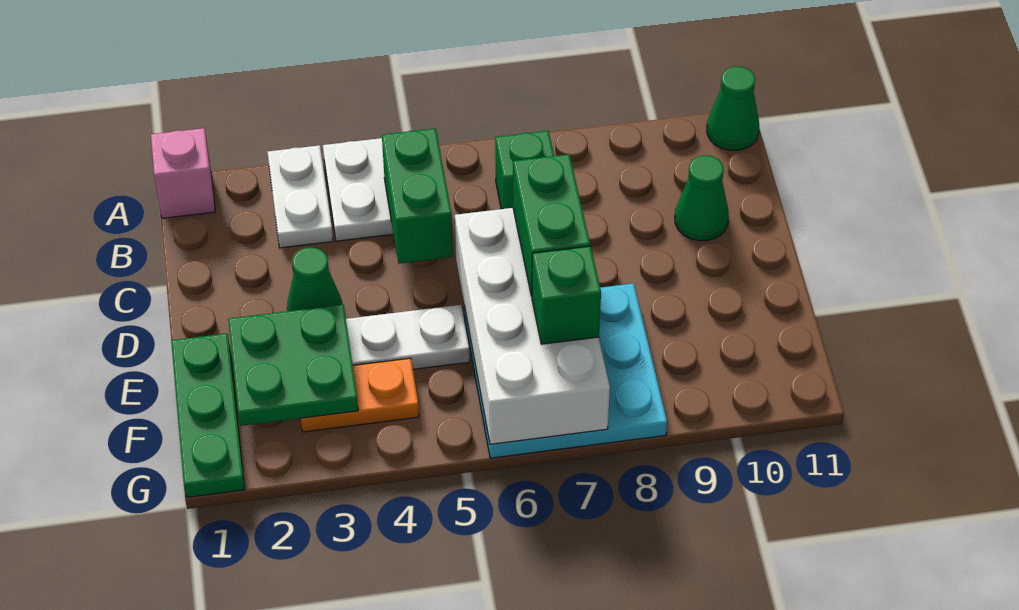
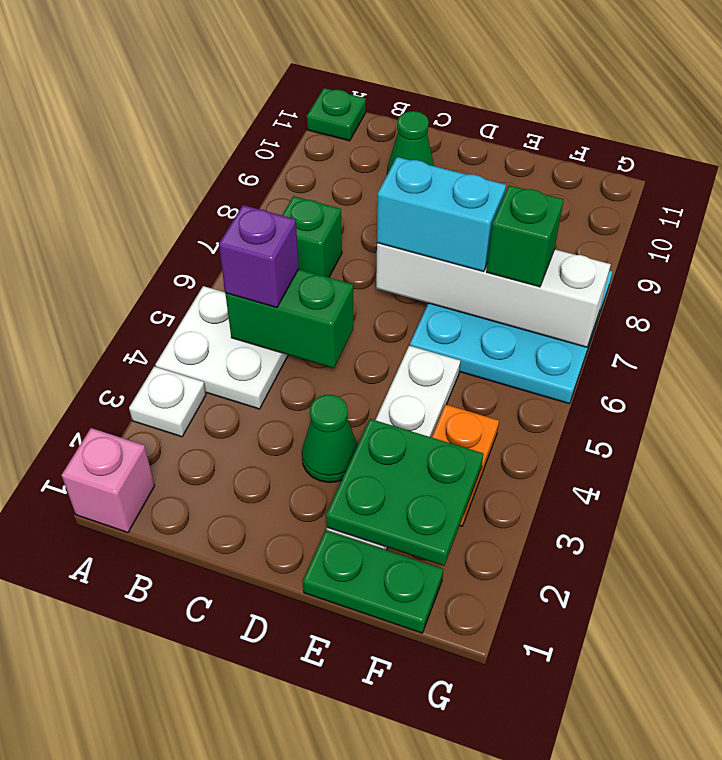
white 1x2 plate [267,145,333,248] -> white 1x1 plate [129,366,206,437]
green 1x1 cone [707,66,759,150] -> green 1x1 plate [307,88,366,141]
none -> purple 1x1 brick [219,205,299,308]
white 2x4 brick [455,208,610,444] -> white 1x4 brick [376,243,611,347]
green 1x2 brick [513,154,590,296] -> cyan 1x2 brick [377,157,506,272]
green 1x3 plate [171,333,245,497] -> green 1x2 plate [303,530,443,633]

